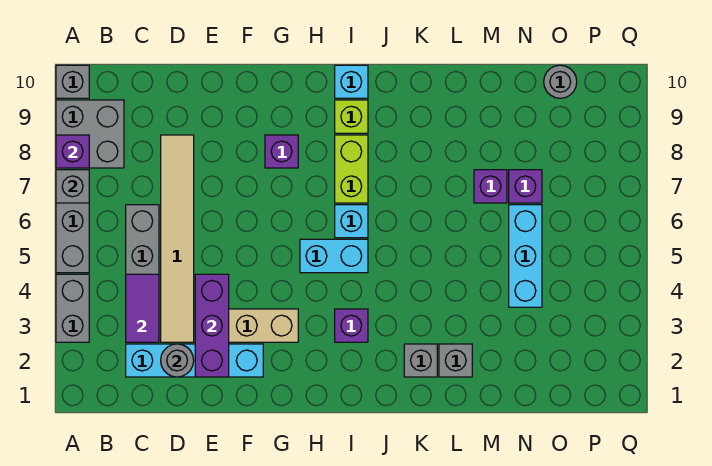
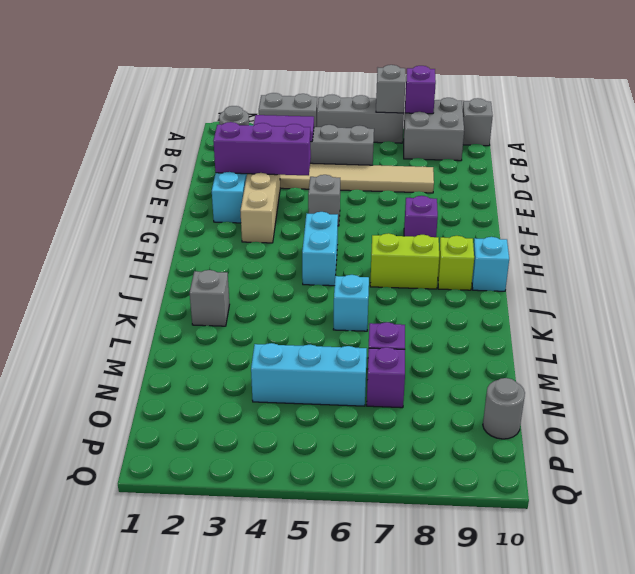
purple 1x1 brick [335,309,368,342] -> none
cyan 1x1 brick [335,205,368,238] -> cyan 1x1 brick moved to [333,275,369,331]
grey 1x1 brick [439,344,472,377] -> grey 1x1 brick moved to [308,175,340,226]

